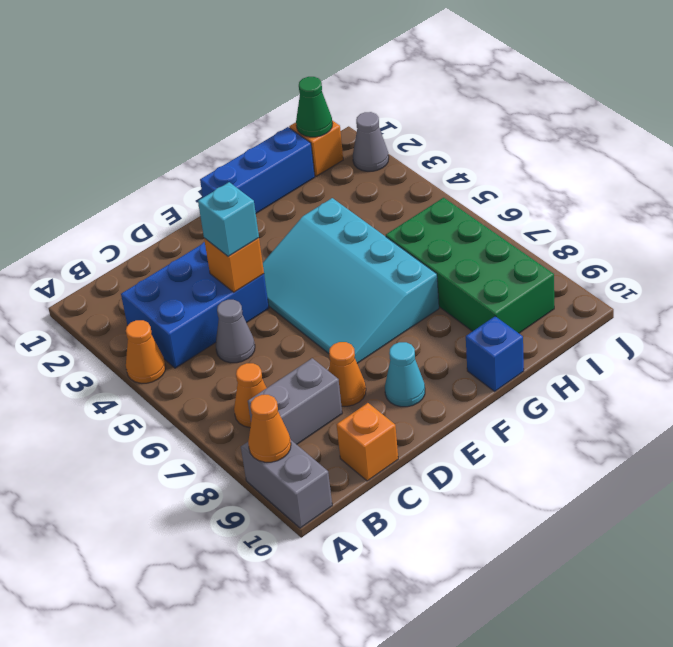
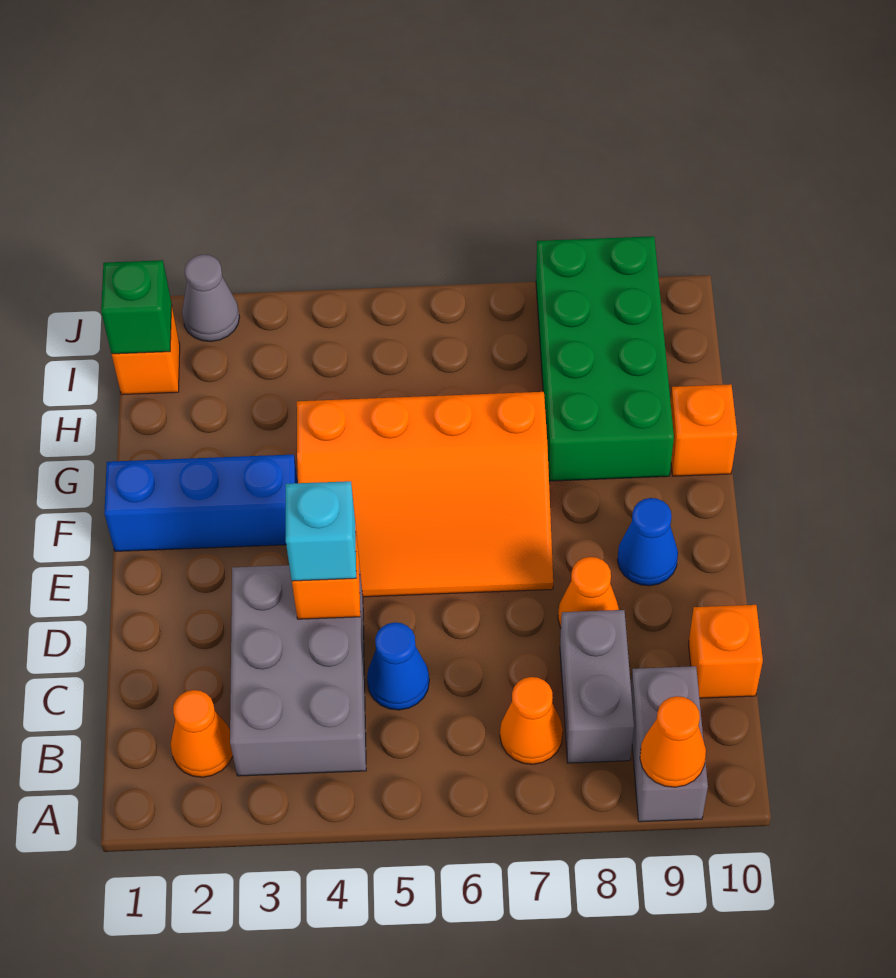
orange 1x1 cone [126,320,166,383] -> orange 1x1 cone moved to [170,690,233,777]
grey 1x2 brick [241,439,332,528] -> grey 1x2 brick turned to [631,666,708,822]
blue 2x3 brick [121,242,269,368] -> grey 2x3 brick [230,565,366,776]
grey 1x1 cone [215,300,255,363] -> blue 1x1 cone [367,622,429,710]
cyan 3x4 slope [263,198,439,363] -> orange 3x4 slope [297,392,553,597]
cyan 1x1 cone [385,342,425,407] -> blue 1x1 cone [617,498,678,586]
blue 1x3 brick [200,127,315,213] -> blue 1x3 brick turned to [104,454,298,551]
blue 1x1 brick [466,316,524,391] -> orange 1x1 brick [671,384,737,476]
green 2x4 brick [386,198,554,333] -> green 2x4 brick turned to [536,236,674,481]
green 1x1 cone [296,77,333,137] -> green 1x1 brick [101,260,172,354]

